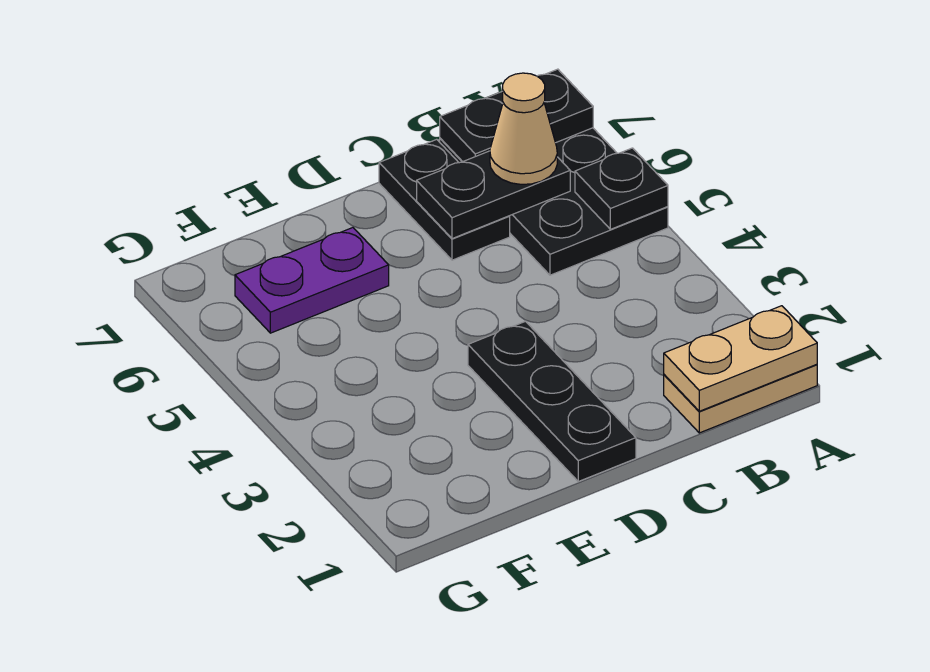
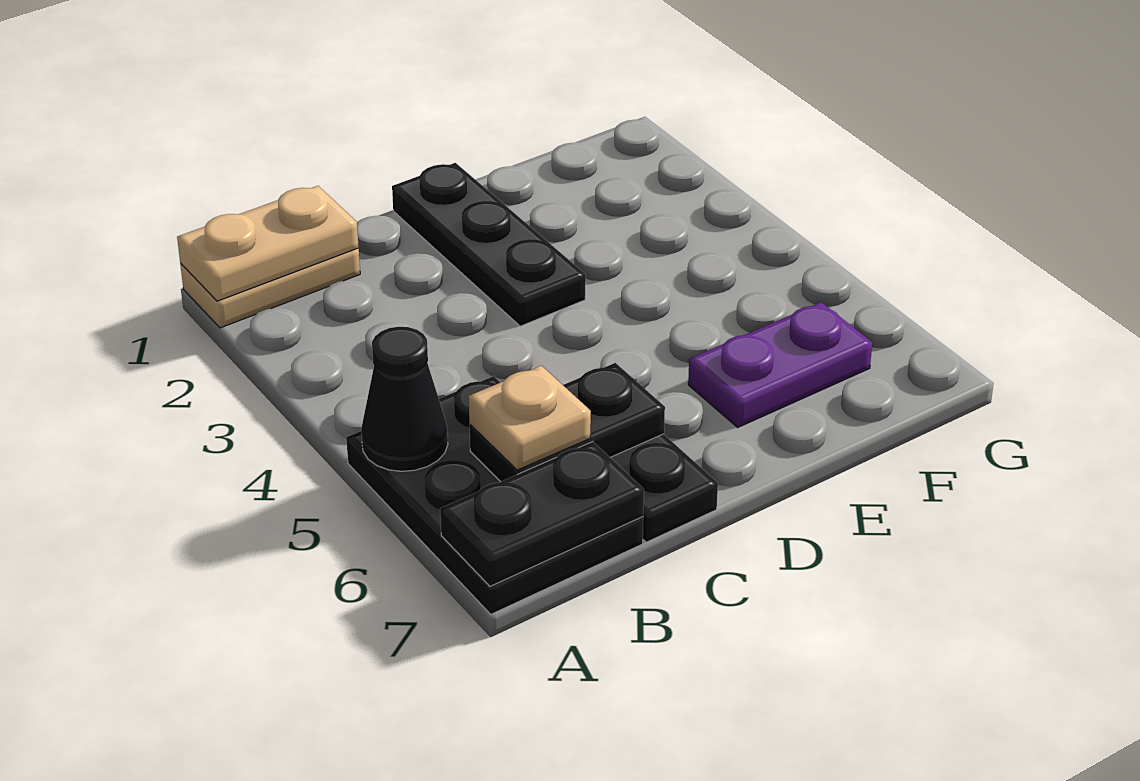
black 1x1 plate [575,148,668,229] -> black 1x1 cone [361,327,448,471]
tan 1x1 cone [490,73,557,184] -> tan 1x1 plate [469,366,591,470]

